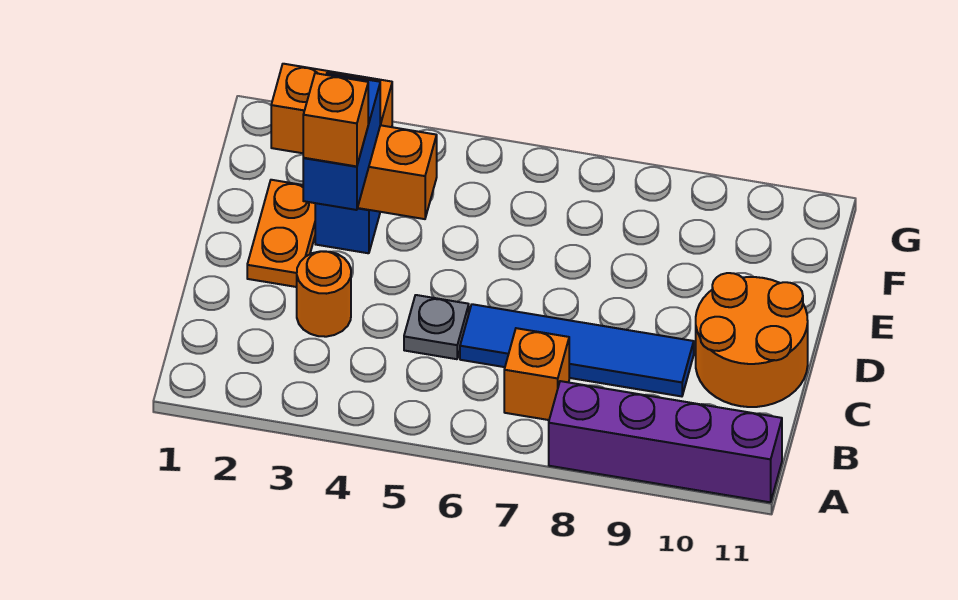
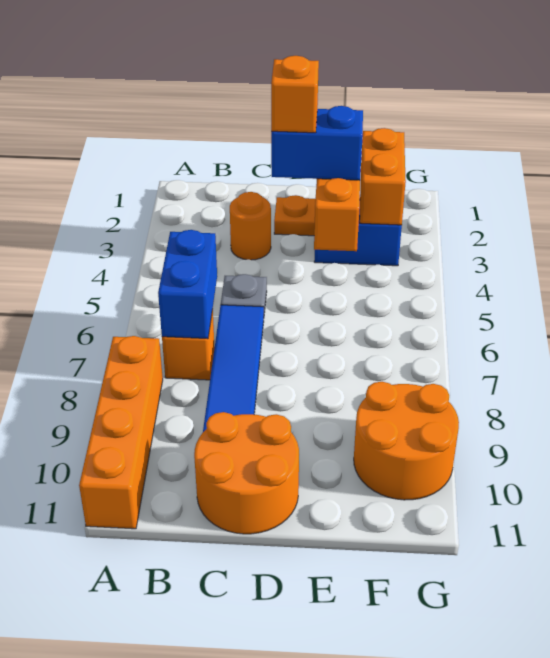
purple 1x4 brick [549,381,782,502] -> orange 1x4 brick [79,336,163,529]
none -> blue 1x2 brick [158,230,217,339]
none -> orange 2x2 round brick [354,382,459,500]

